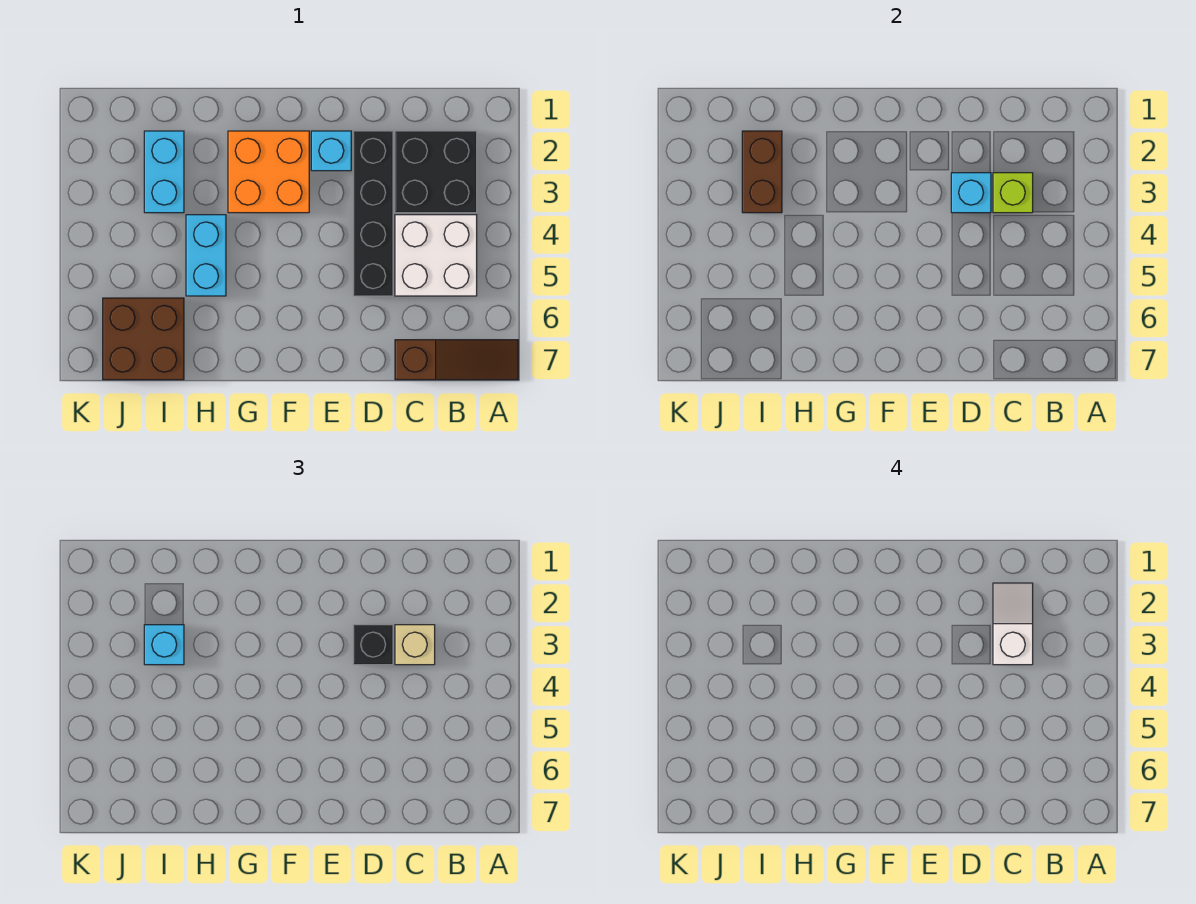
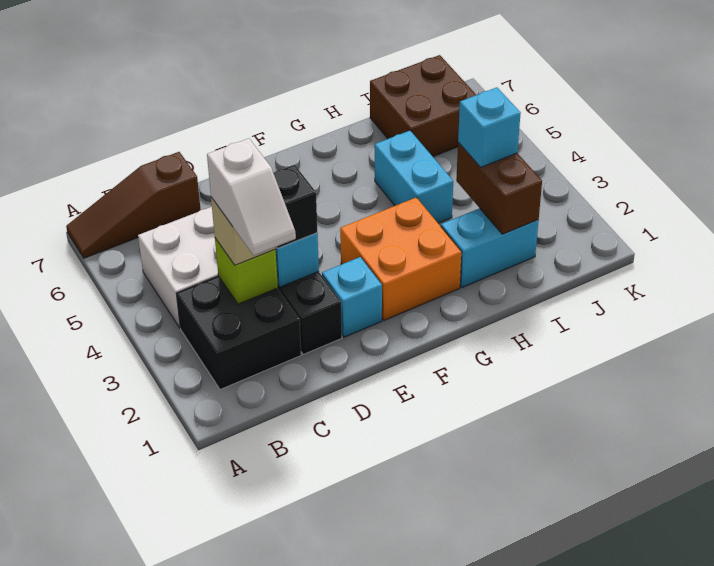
cyan 1x2 brick [144,131,184,213] -> cyan 1x2 brick turned to [441,208,539,287]

